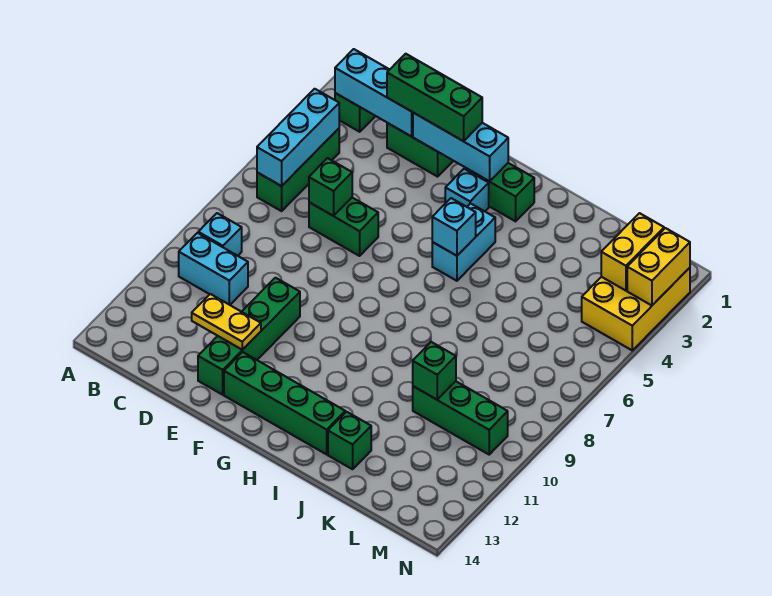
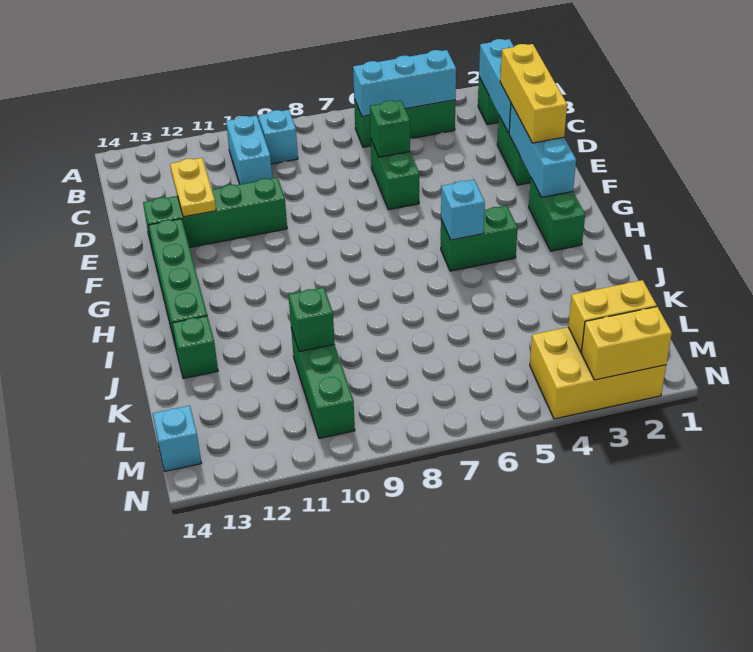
green 1x3 brick [387,54,482,141] -> yellow 1x3 brick [500,44,567,143]
cyan 1x1 brick [445,169,489,211] -> cyan 1x1 brick moved to [153,405,201,471]
cyan 1x2 brick [432,203,495,281] -> green 1x2 brick [441,206,518,271]

